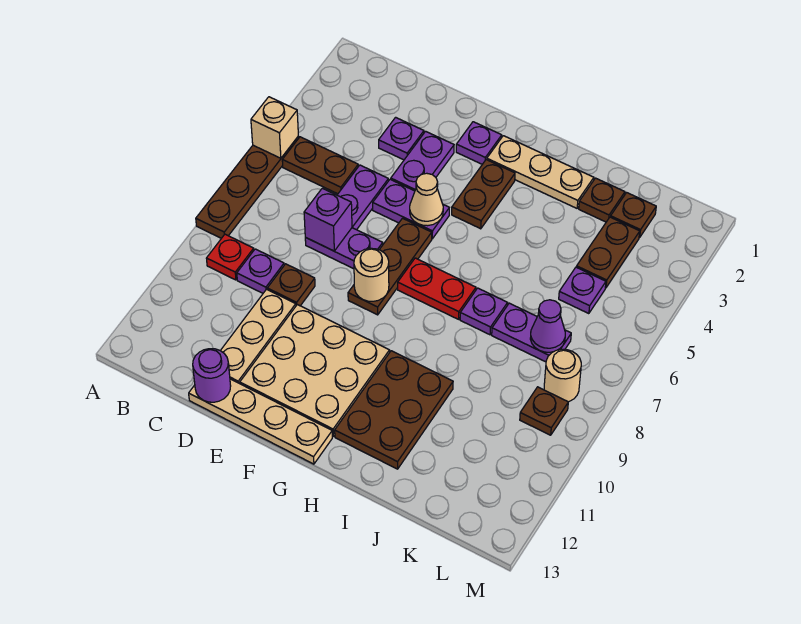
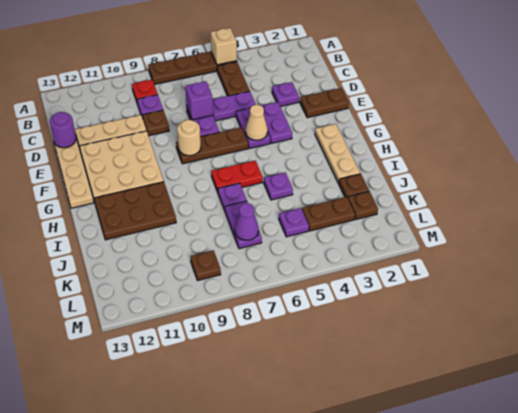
purple 1x2 plate [391,131,454,191] -> purple 1x2 plate turned to [262,102,292,143]
purple 1x1 plate [456,122,502,164] -> purple 1x1 plate moved to [264,173,293,200]
brown 1x2 plate [452,159,515,229] -> brown 1x2 plate moved to [300,88,349,118]
red 1x2 plate [398,258,476,319] -> red 1x2 plate turned to [211,161,262,192]
tan 1x1 round brick [544,349,581,402] -> none

